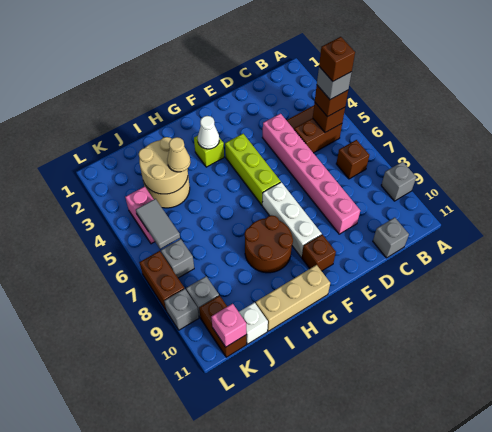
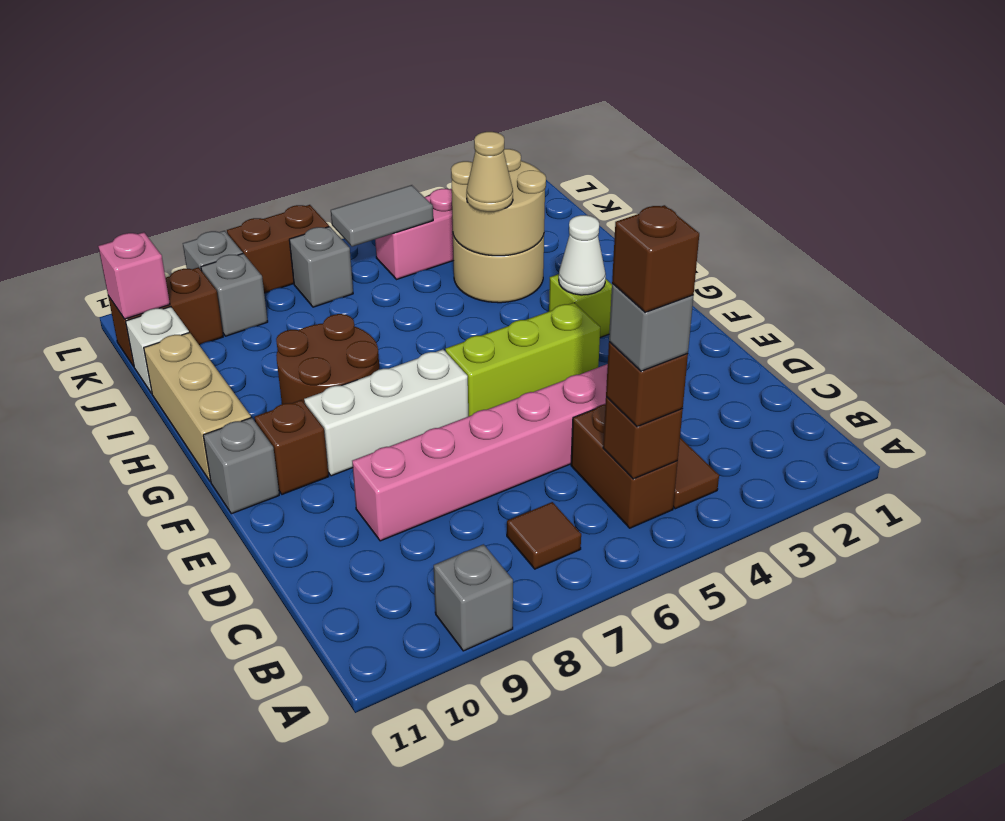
brown 1x1 brick [336,140,369,179] -> brown 1x1 tile [507,502,581,569]
grey 1x1 brick [373,218,409,258] -> grey 1x1 brick moved to [203,418,279,514]

